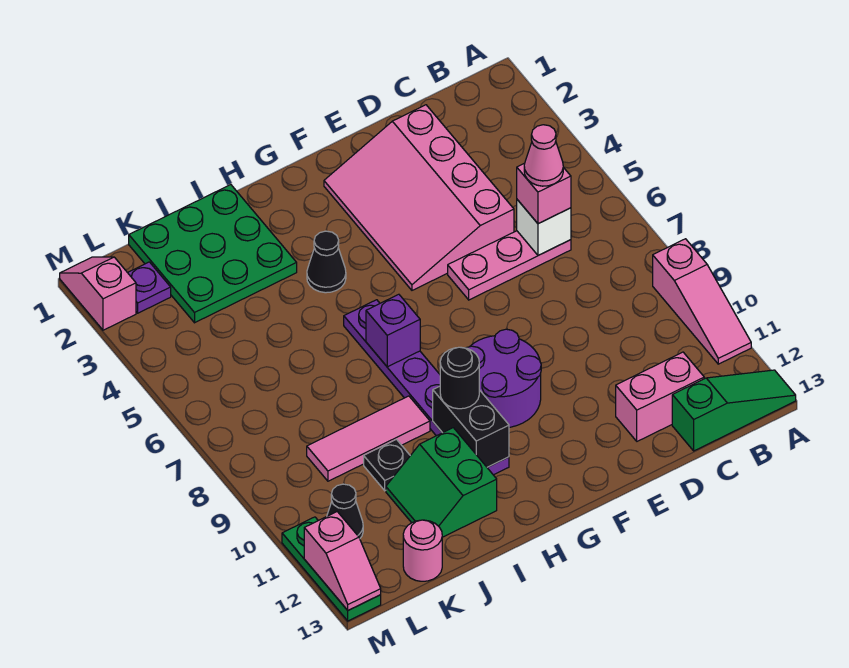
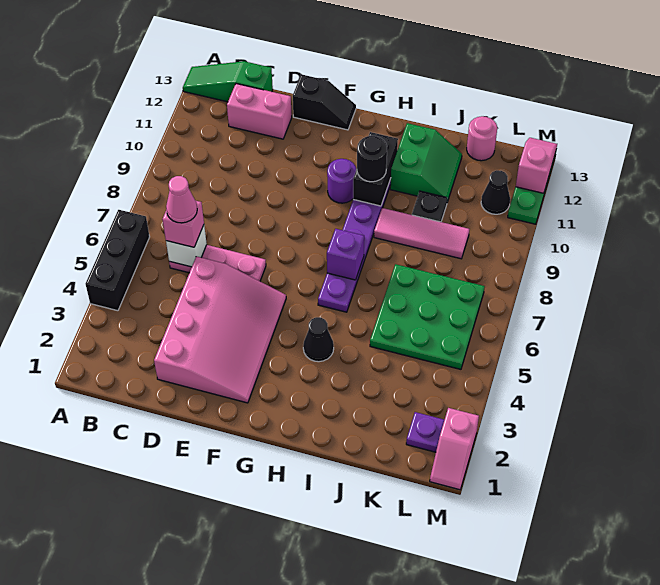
none -> black 1x3 brick [86,210,150,311]
pink 1x3 slope [653,239,751,364] -> none
none -> black 1x2 slope [293,74,356,130]
purple 2x2 round brick [467,329,541,427] -> purple 1x1 round brick [327,159,356,203]
green 3x3 plate [129,185,297,323] -> green 3x3 plate moved to [370,264,485,369]

